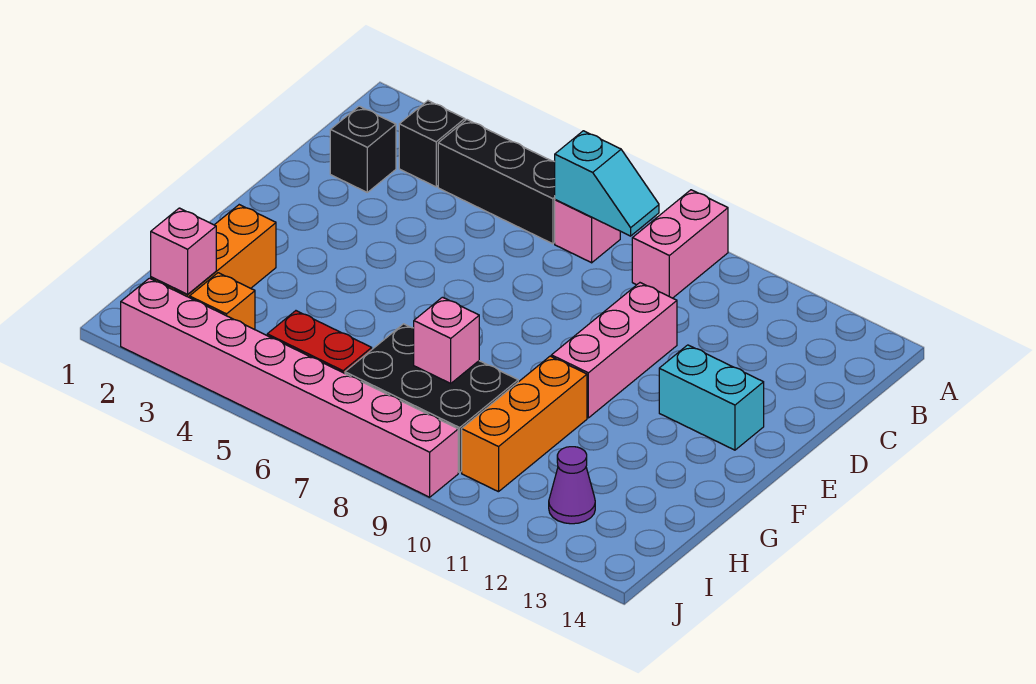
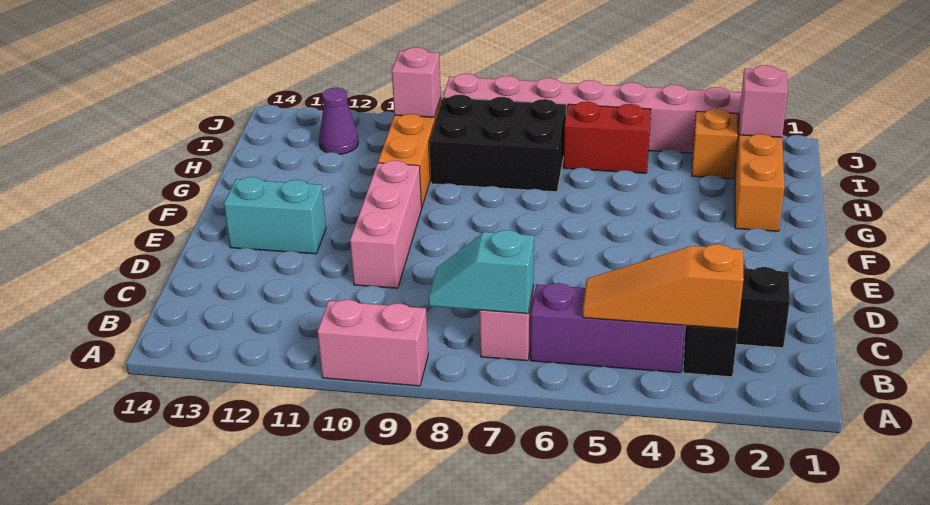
pink 1x2 brick [632,190,728,298] -> pink 1x2 brick turned to [317,300,428,386]
none -> orange 1x3 slope [583,244,744,329]
black 1x3 brick [438,120,555,244] -> purple 1x3 brick [531,283,685,373]
pink 1x1 brick [414,297,479,383] -> pink 1x1 brick moved to [392,47,441,117]

